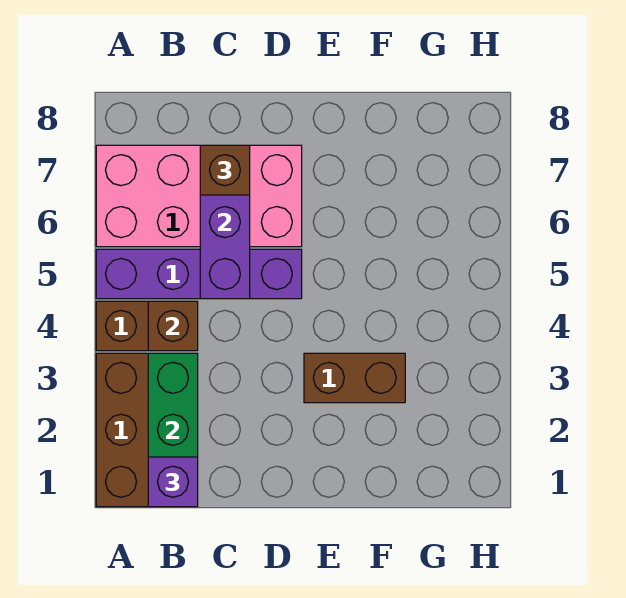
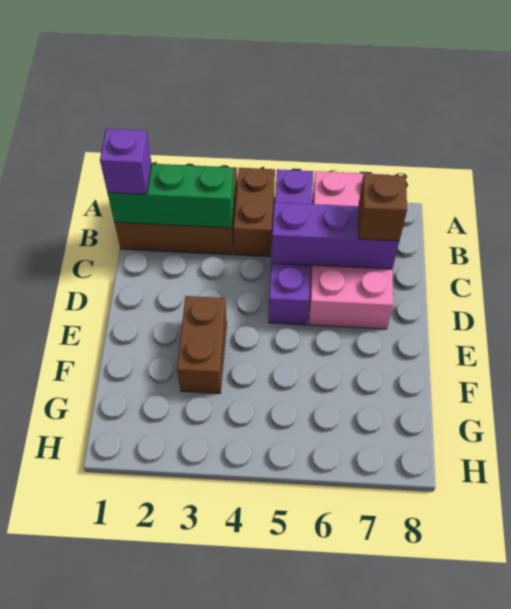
brown 1x1 brick [148,301,198,351] -> none

